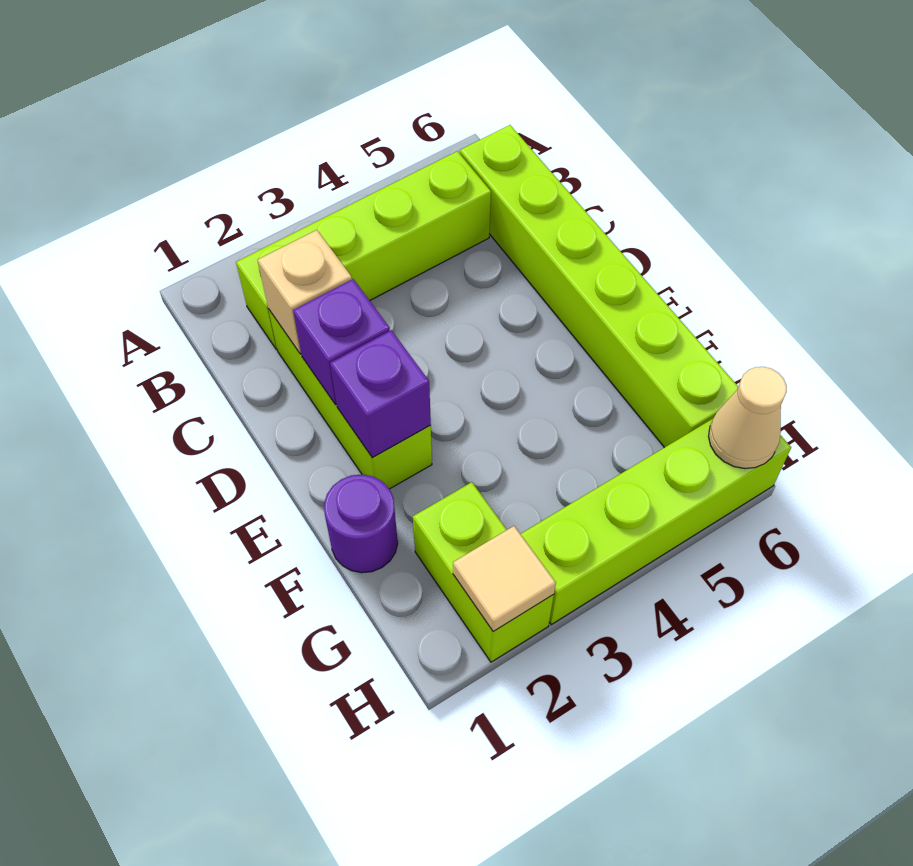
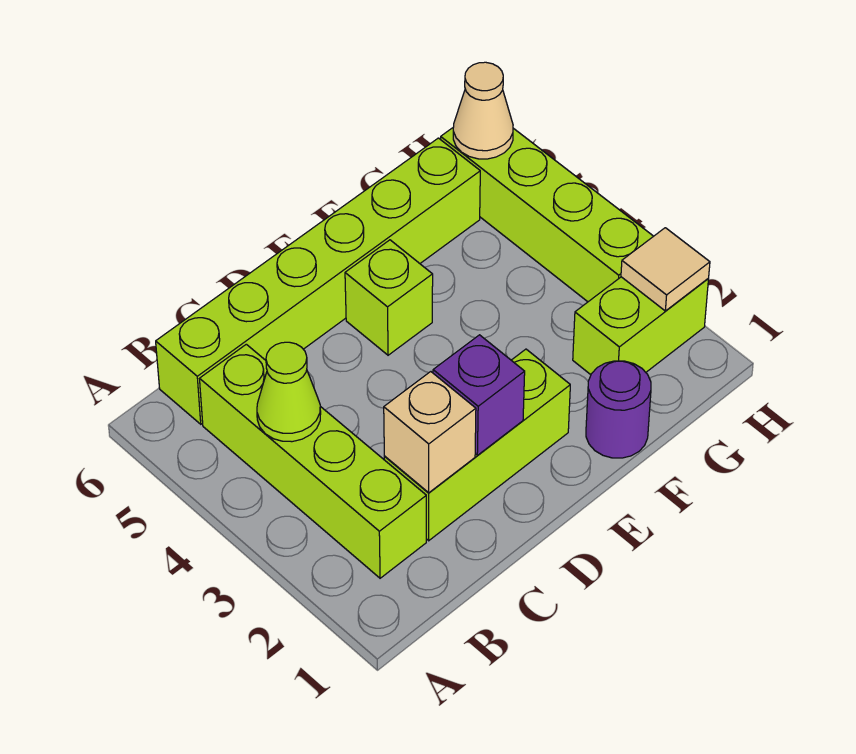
none -> lime 1x1 cone [257,342,321,442]
purple 1x1 brick [330,330,431,458] -> none
none -> lime 1x1 brick [345,240,433,355]

